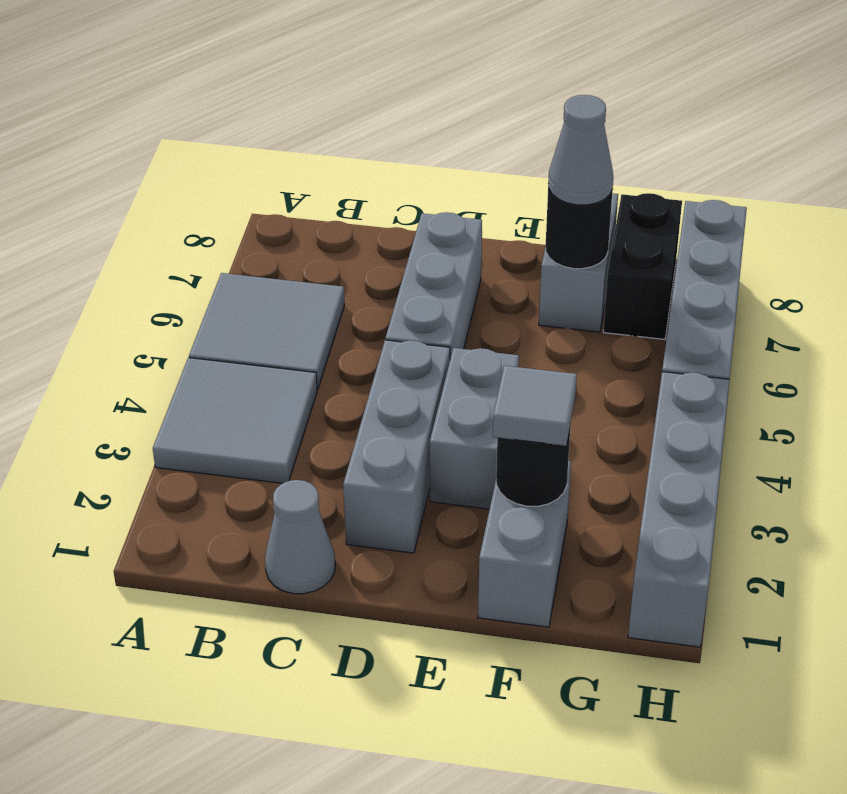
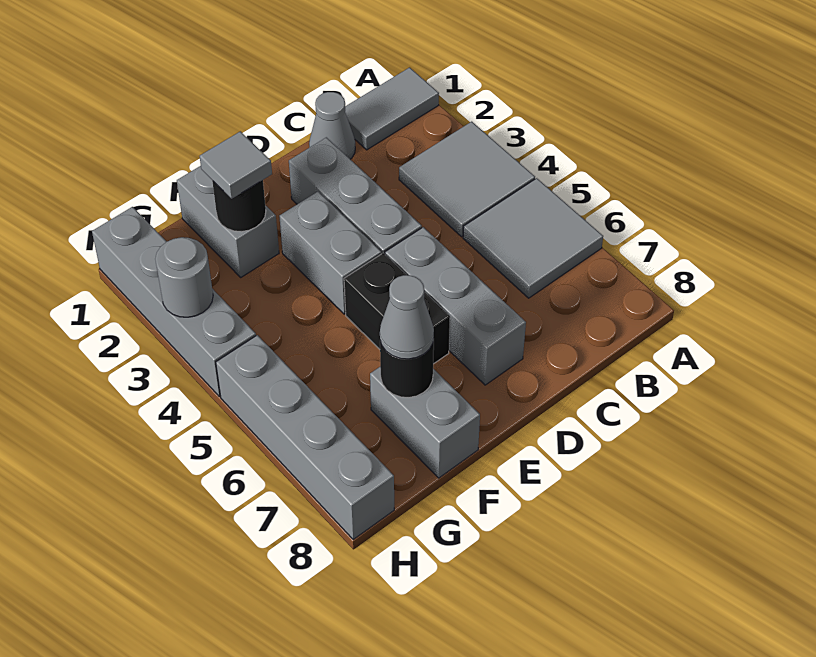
none -> grey 1x2 tile [345,67,439,150]
black 1x2 brick [603,193,682,339] -> black 1x2 brick moved to [344,253,450,364]
none -> grey 1x1 round brick [155,237,213,317]

